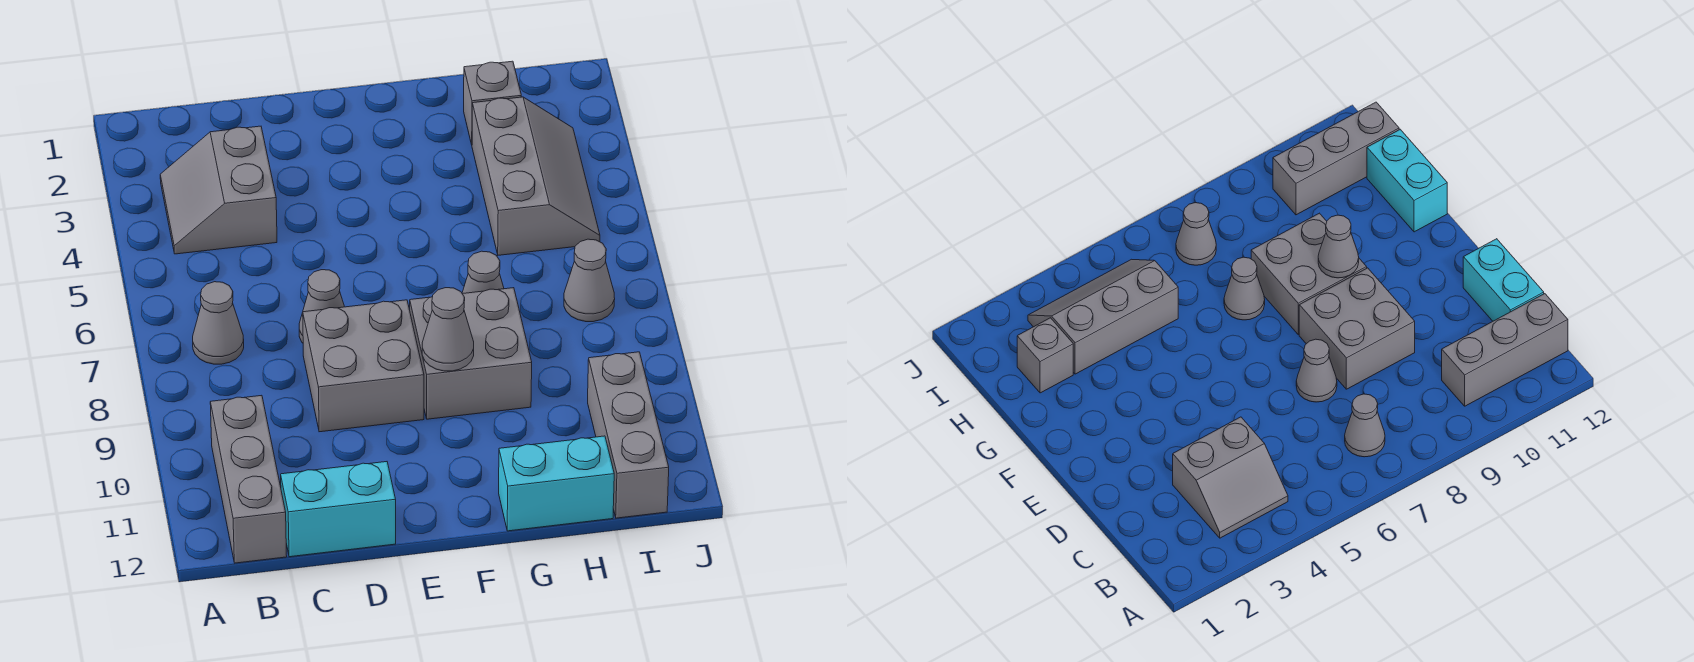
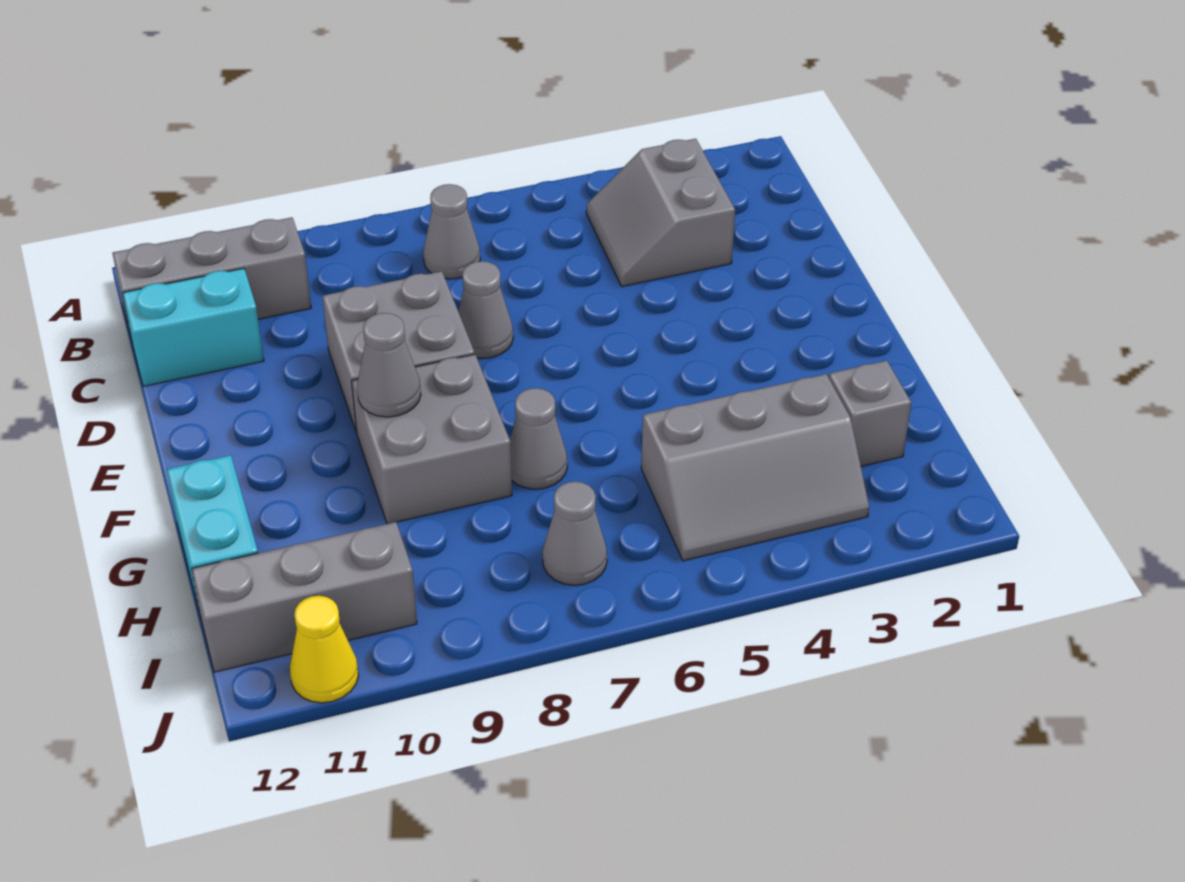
grey 2x2 slope [160,126,277,254] -> grey 2x2 slope turned to [586,139,735,286]
cyan 1x2 brick [281,462,396,557] -> cyan 1x2 brick turned to [123,268,264,386]
none -> yellow 1x1 cone [290,596,358,703]

